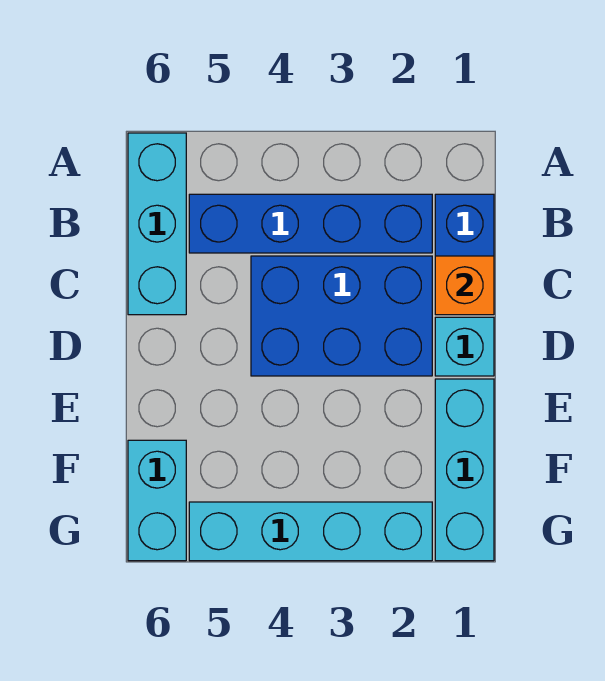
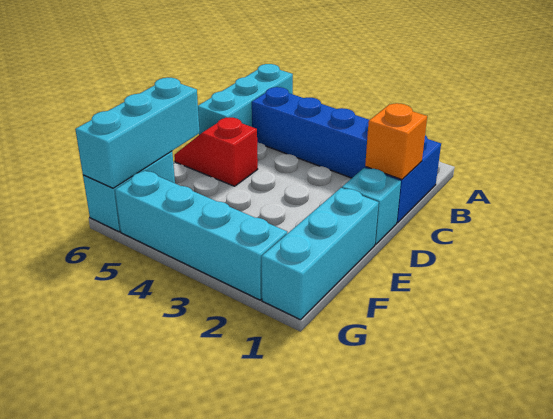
blue 2x3 brick [251,256,432,376] -> none
none -> red 1x2 slope [174,118,258,186]
none -> cyan 1x3 brick [75,78,200,188]

